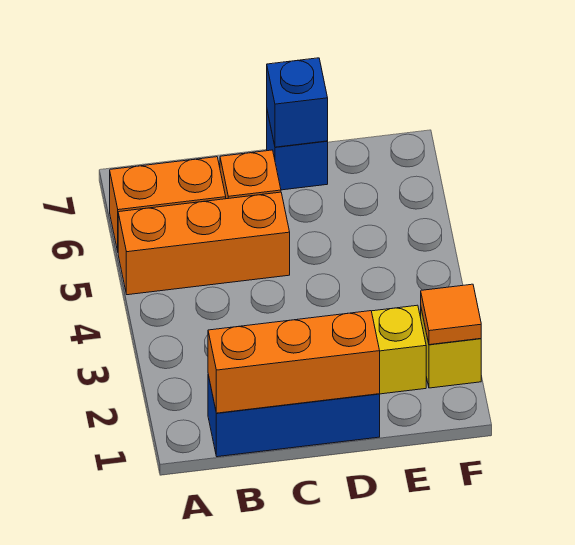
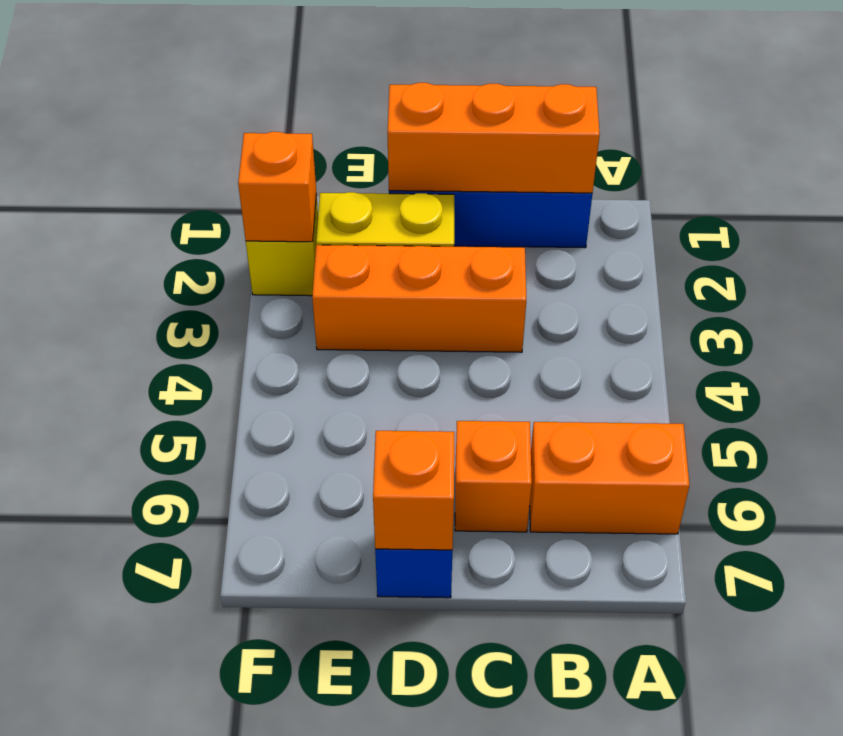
orange 1x3 brick [118,192,290,295] -> orange 1x3 brick moved to [312,245,526,352]
blue 1x1 brick [267,58,328,147] -> orange 1x1 brick [373,431,454,550]
orange 1x1 tile [421,284,481,345] -> orange 1x1 brick [238,132,316,242]

